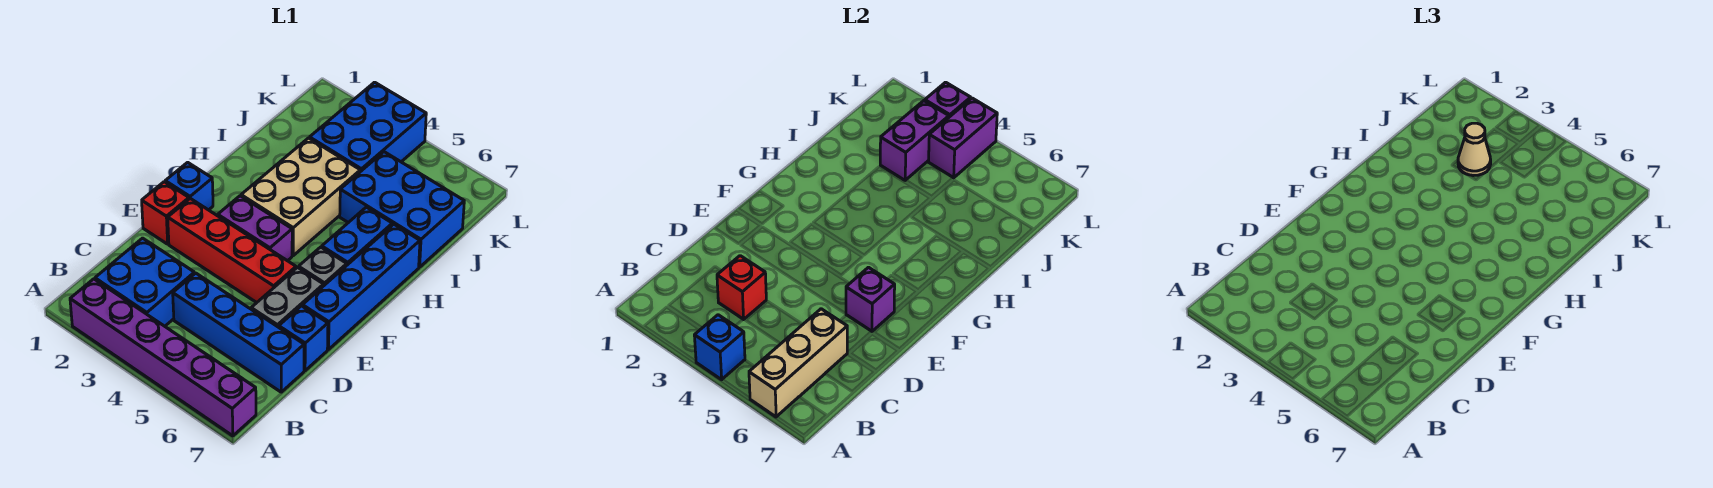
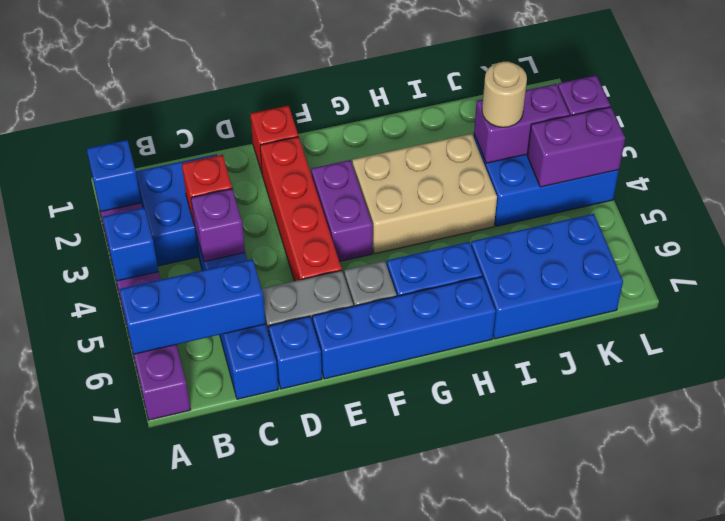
tan 1x3 brick [749,309,847,417] -> blue 1x3 brick [120,259,266,354]
purple 1x1 brick [846,267,895,331] -> purple 1x1 brick moved to [191,189,245,262]
blue 1x1 brick [165,162,213,210] -> blue 1x1 brick moved to [87,140,141,212]
blue 2x3 brick [340,152,464,267] -> blue 2x3 brick turned to [471,214,623,339]
tan 1x1 cone [1458,123,1491,176] -> tan 1x1 round brick [482,62,527,127]

